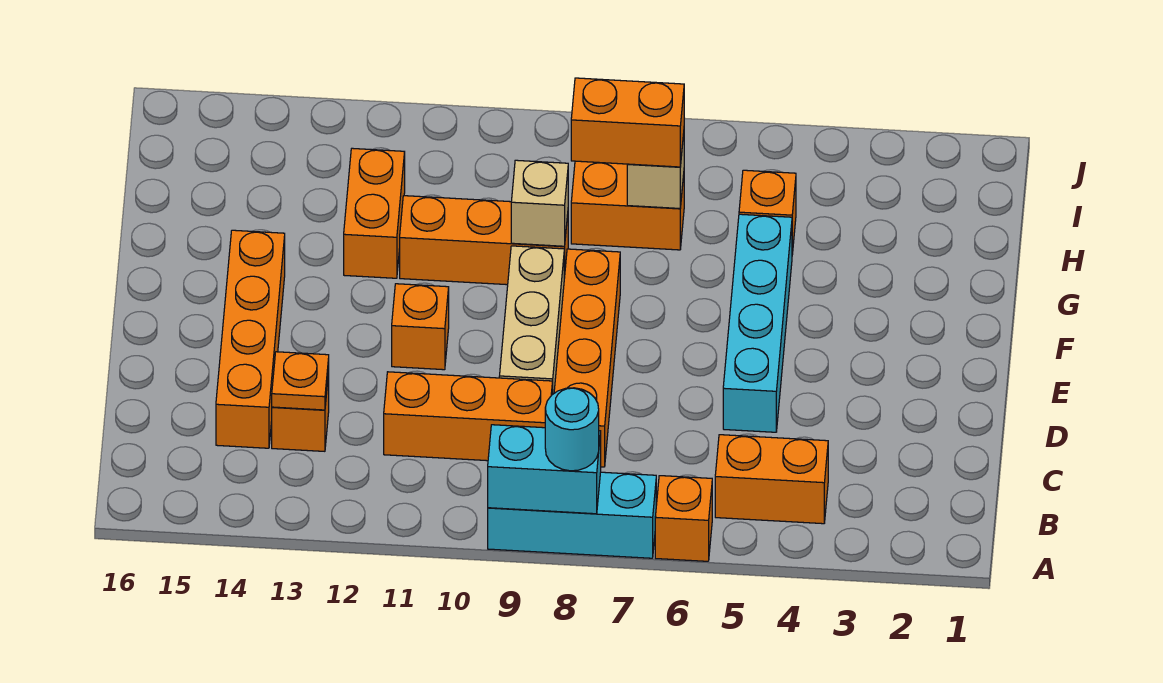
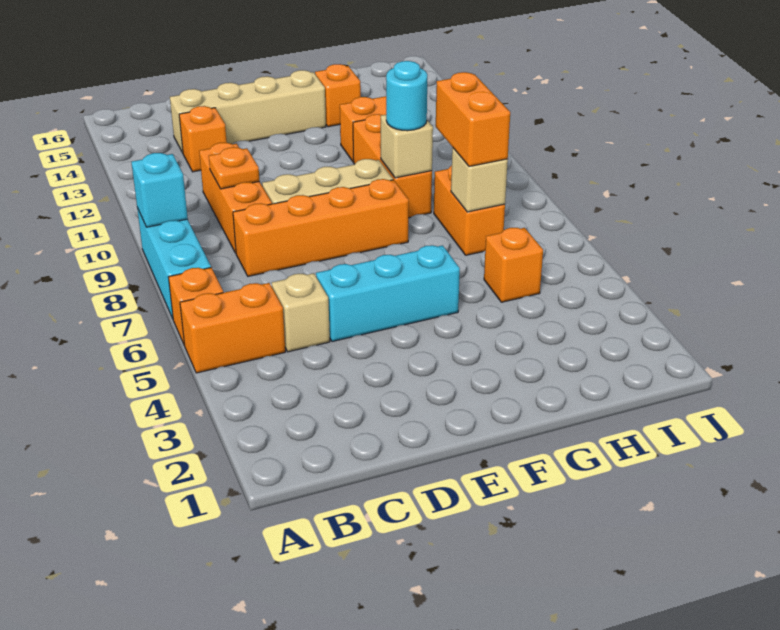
cyan 1x2 brick [488,425,601,514] -> cyan 1x1 brick [132,153,188,227]
cyan 1x1 round brick [545,388,599,471] -> cyan 1x1 round brick moved to [386,61,427,131]
orange 1x2 brick [715,435,828,524] -> orange 1x2 brick turned to [180,283,285,373]
none -> tan 1x1 brick [272,273,330,352]
orange 1x1 plate [272,352,329,410] -> orange 1x1 plate moved to [209,147,259,189]
orange 1x4 brick [216,230,285,448] -> tan 1x4 brick [170,70,326,153]
cyan 1x4 brick [723,214,792,432] -> cyan 1x3 brick [316,245,460,342]
orange 1x1 brick [392,284,449,370] -> orange 1x1 brick moved to [315,64,361,127]

